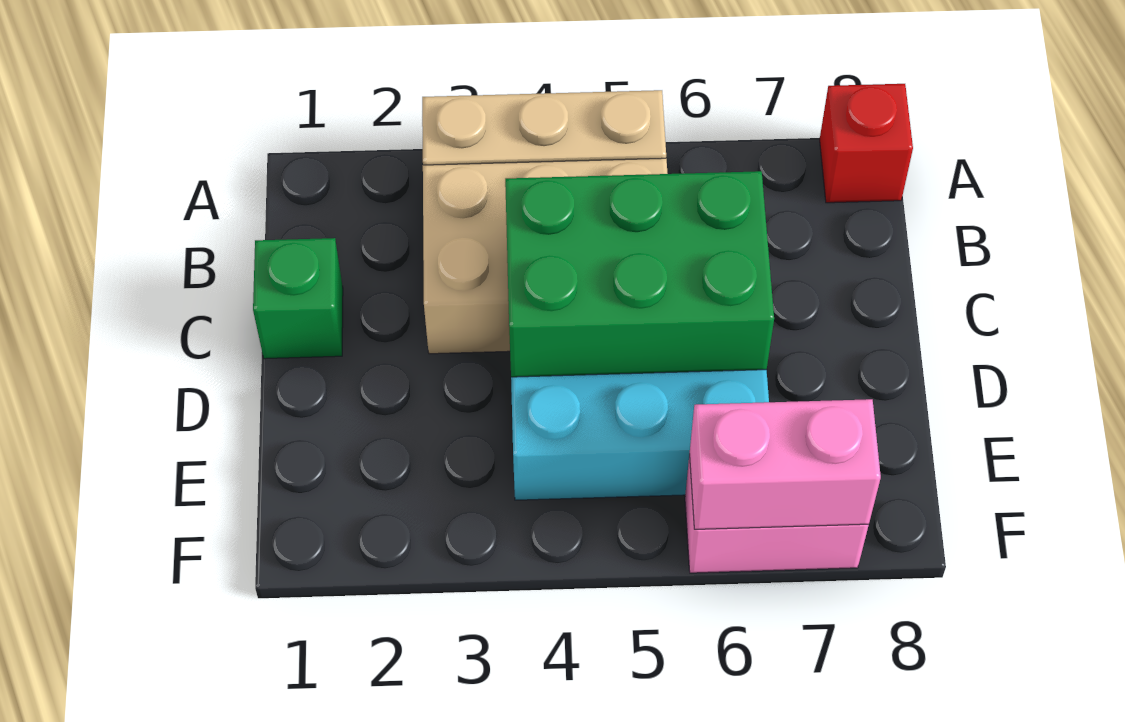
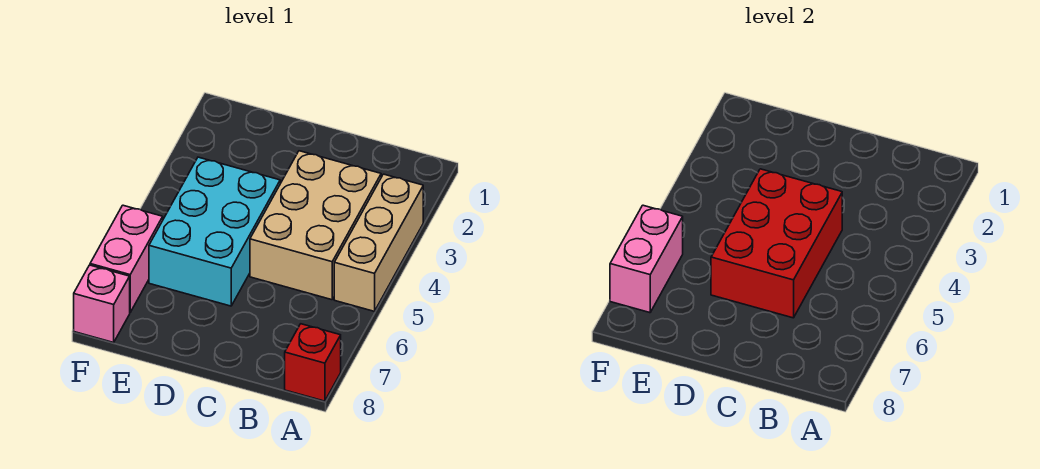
green 1x1 brick [253,238,343,359] -> none
green 2x3 brick [505,171,774,377] -> red 2x3 brick [711,169,842,318]
none -> pink 1x1 brick [74,265,130,342]

